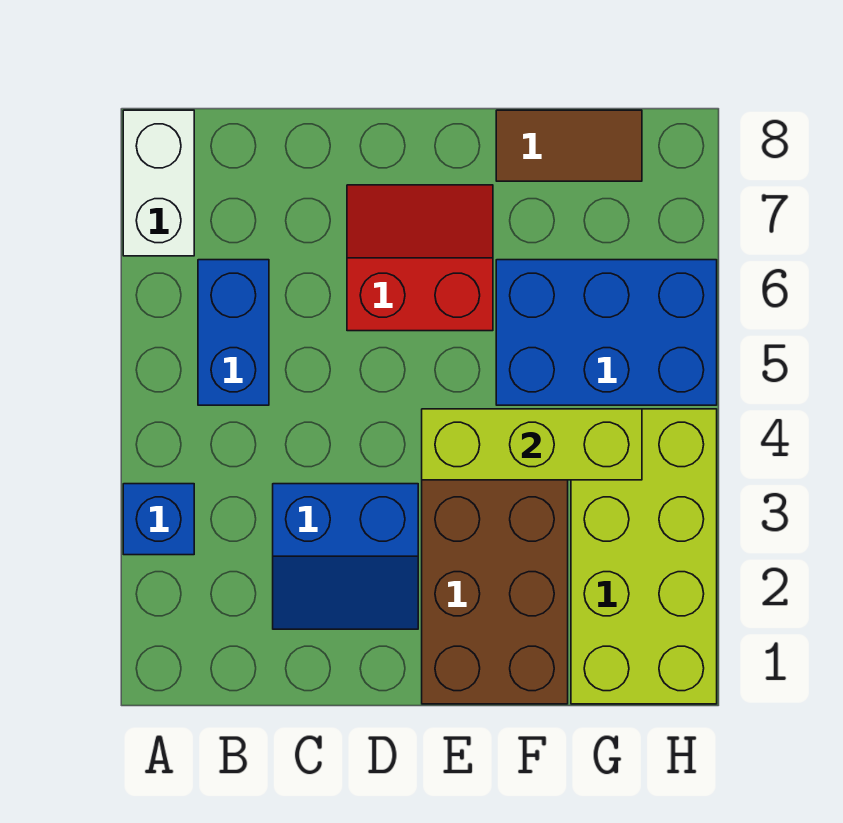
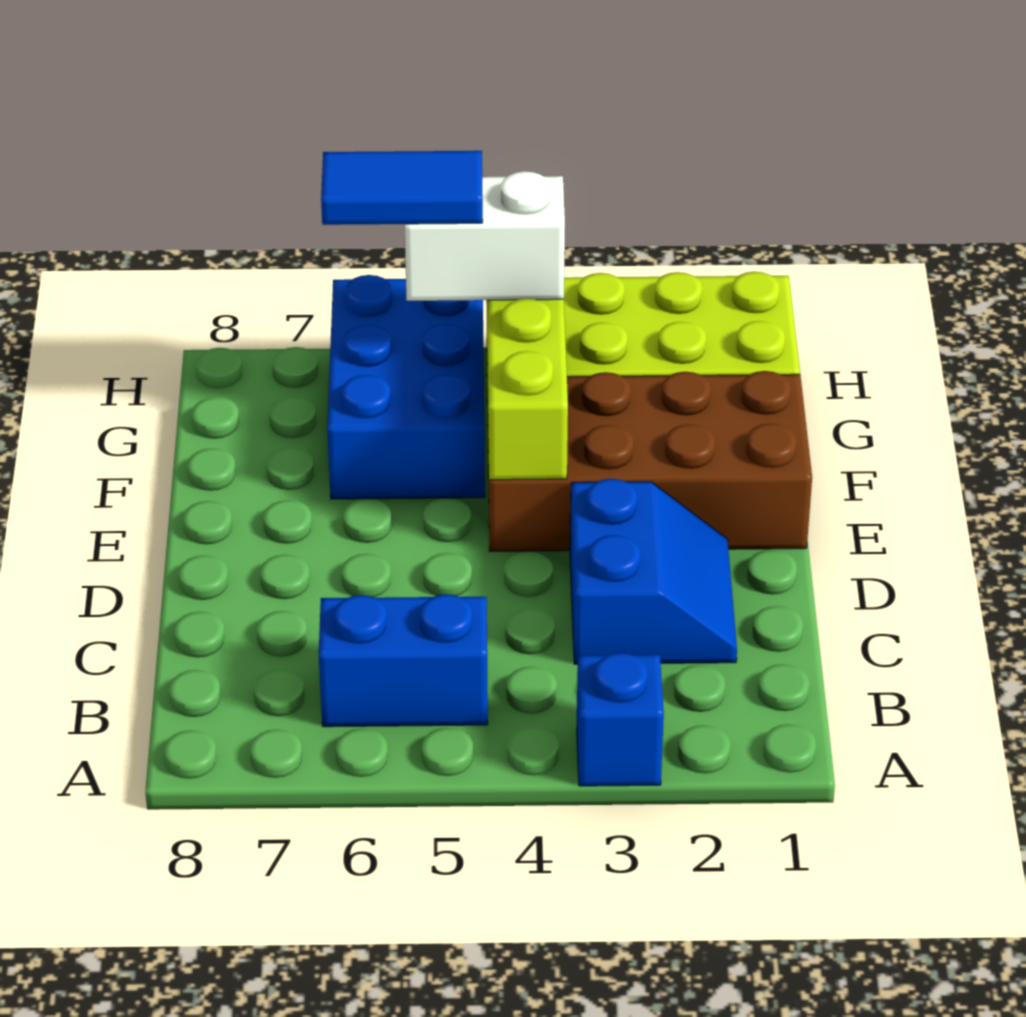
white 1x2 brick [123,110,194,256] -> white 1x2 brick moved to [405,171,565,301]
red 2x2 slope [347,185,493,331] -> none
brown 1x2 tile [496,110,642,181] -> none
none -> blue 1x2 tile [321,151,483,225]

